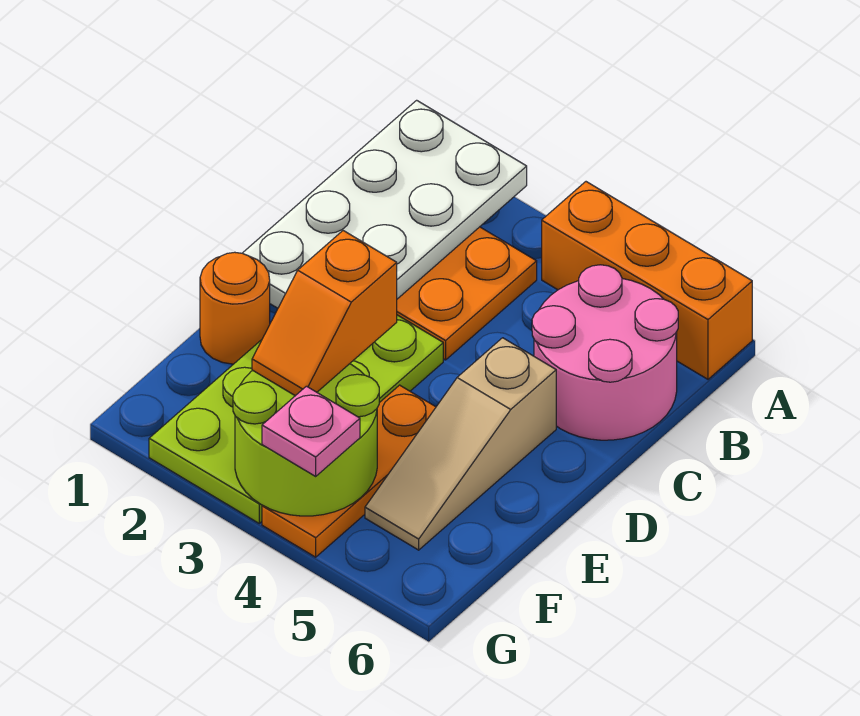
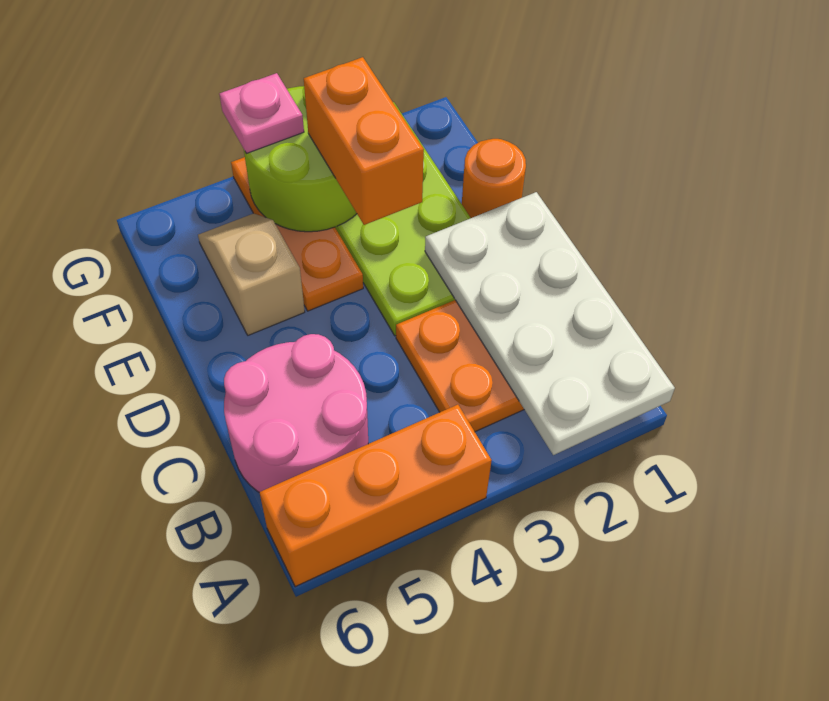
tan 1x3 slope [365,338,556,550] -> tan 1x2 slope [198,213,305,335]
orange 1x2 slope [252,231,397,396] -> orange 1x2 brick [304,57,424,225]

